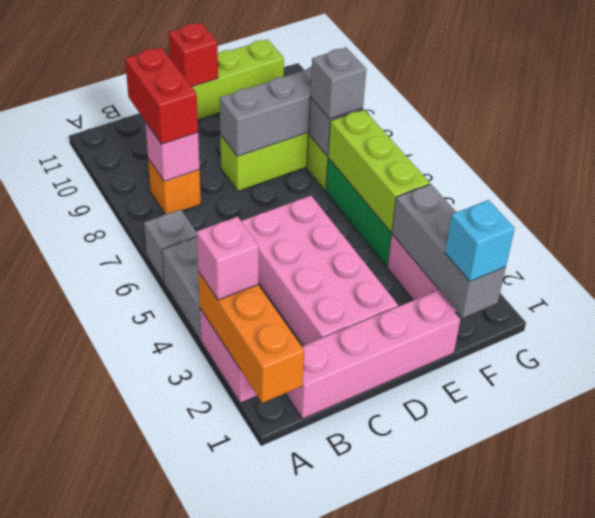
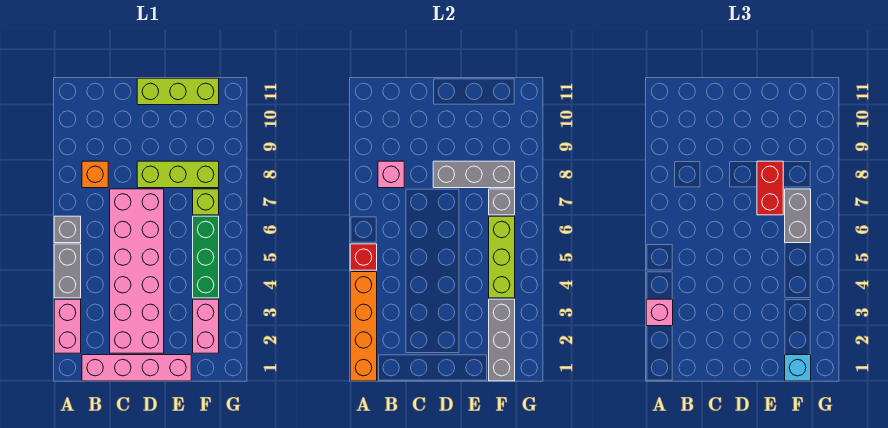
orange 1x3 brick [198,271,304,403] -> orange 1x4 brick [350,272,377,381]
red 1x2 brick [125,48,198,144] -> red 1x2 brick moved to [757,161,783,215]
pink 2x4 brick [241,196,398,346] -> pink 2x6 brick [110,189,164,353]
red 1x1 brick [168,23,218,87] -> red 1x1 brick moved to [350,244,377,270]
grey 1x1 brick [310,48,366,119] -> grey 1x2 brick [785,189,811,243]

